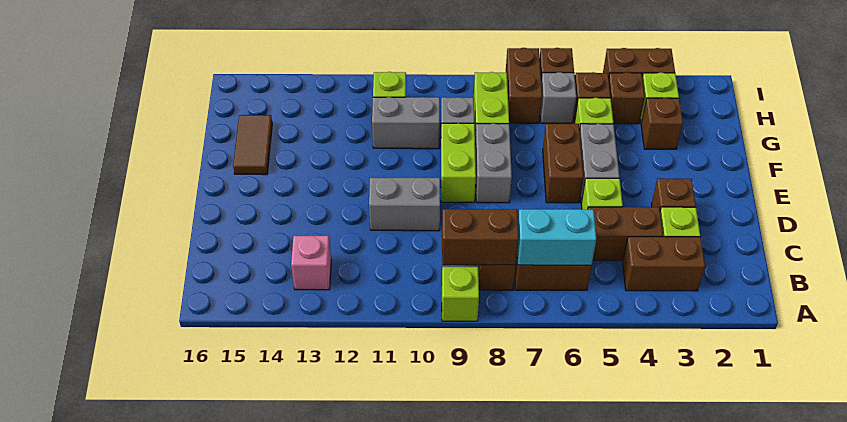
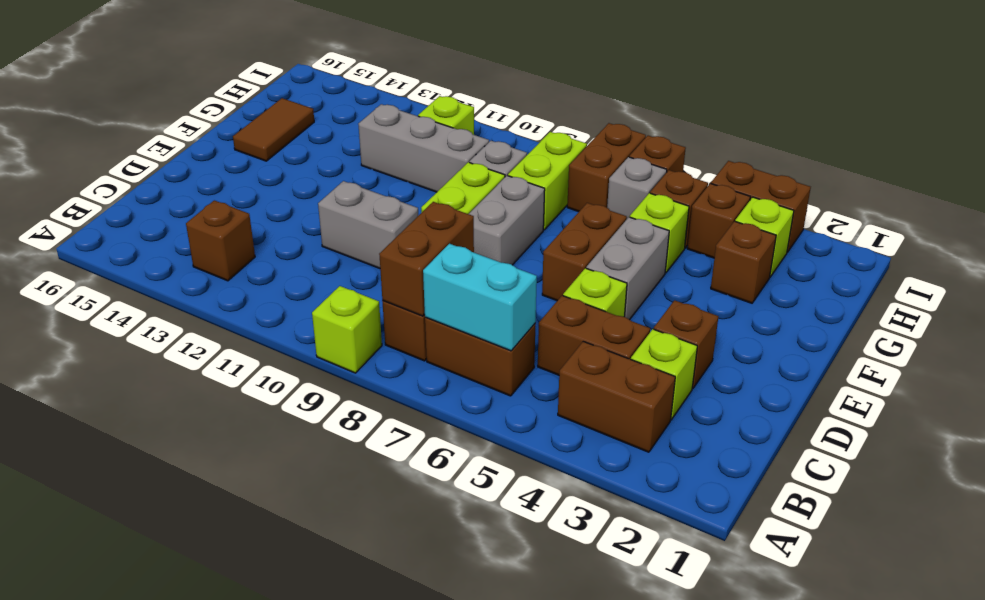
brown 1x2 brick [442,209,519,265] -> brown 1x2 brick turned to [379,202,474,316]
pink 1x1 brick [291,236,331,290] -> brown 1x1 brick [186,200,255,281]
grey 1x2 brick [372,97,440,149] -> grey 1x3 brick [358,104,489,192]

